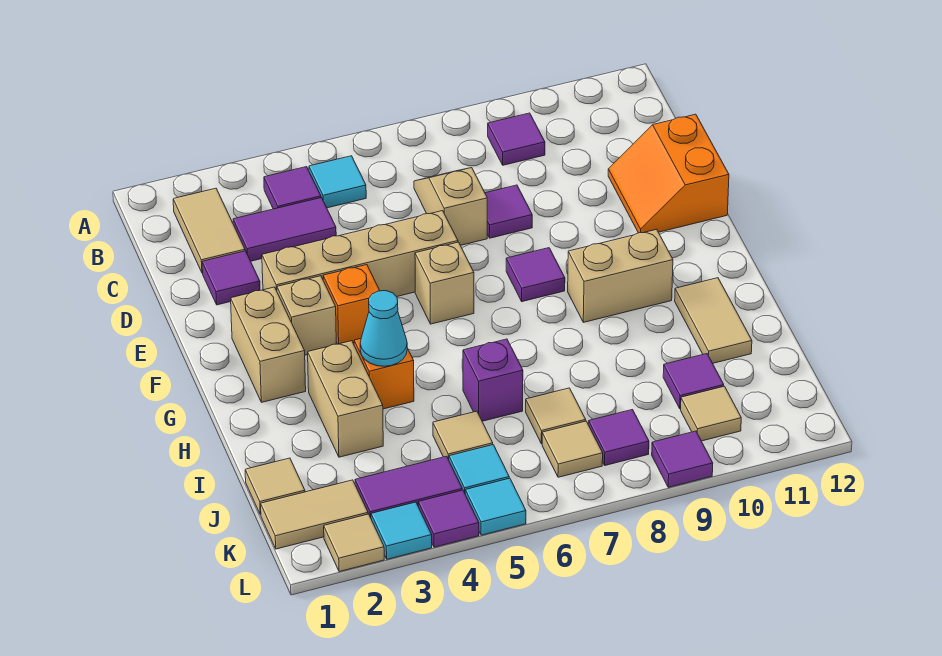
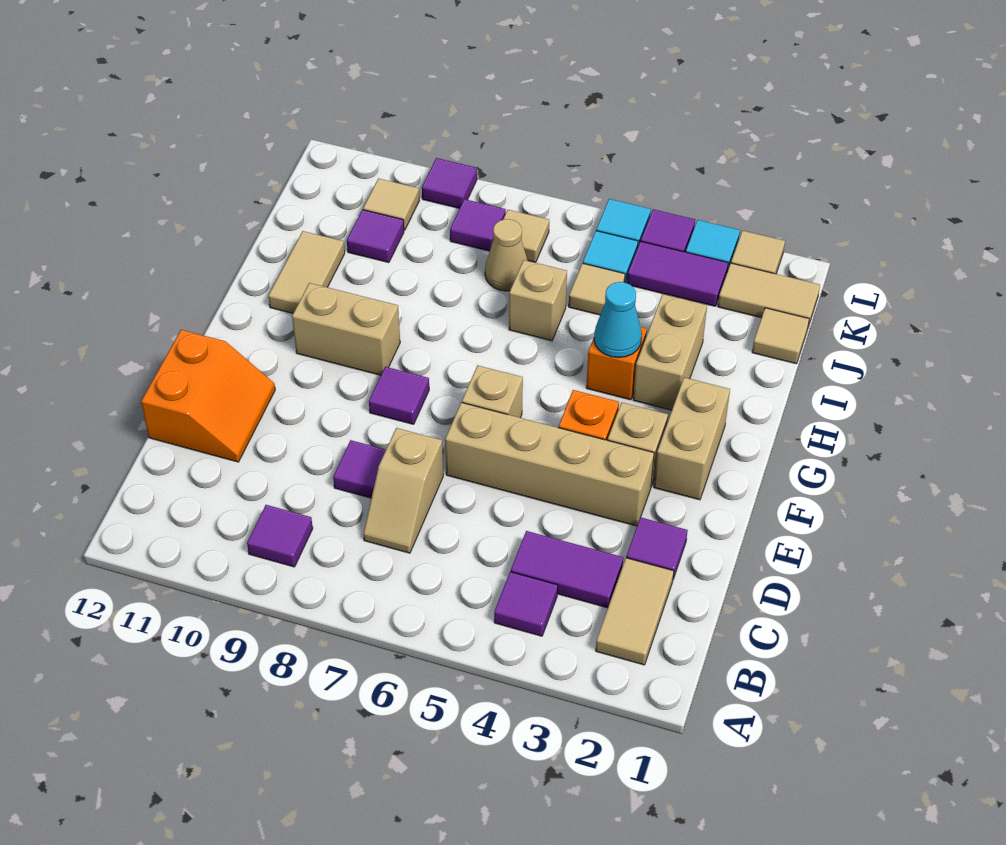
cyan 1x1 tile [309,156,366,208] -> none
purple 1x1 brick [463,339,523,421] -> tan 1x1 brick [509,260,567,341]
tan 1x1 tile [526,388,586,444] -> tan 1x1 cone [485,219,528,291]

